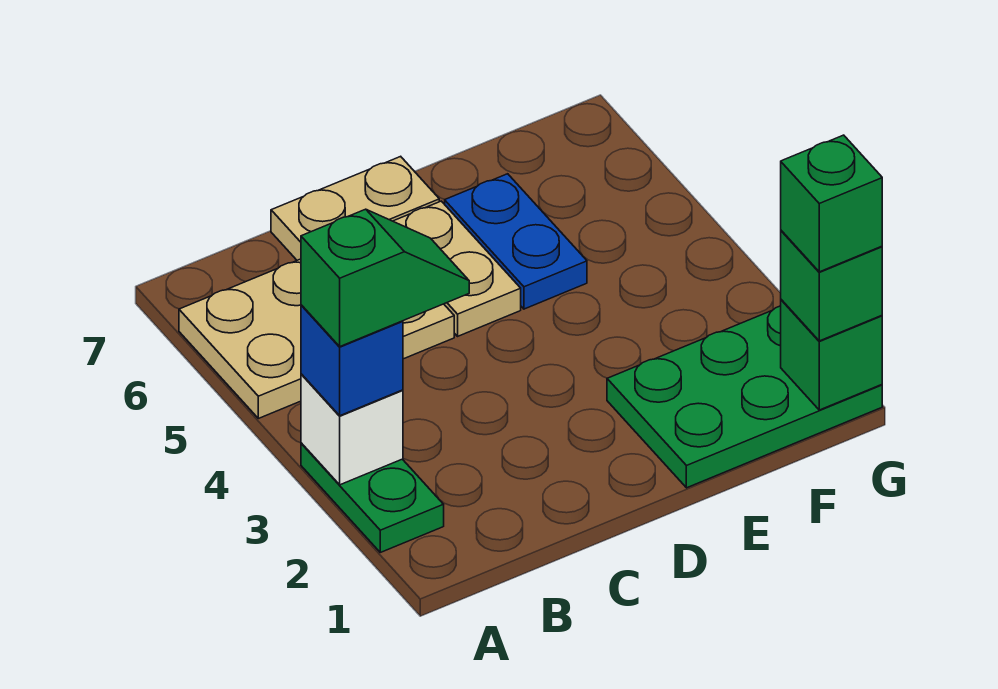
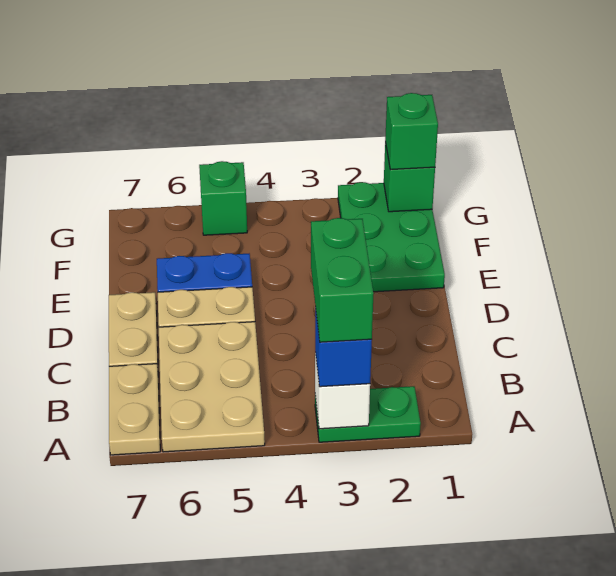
green 1x2 slope [301,209,469,346] -> green 1x2 brick [311,218,374,342]
none -> tan 1x2 plate [109,364,160,455]
green 1x1 brick [781,135,882,272] -> green 1x1 brick moved to [199,161,247,235]

